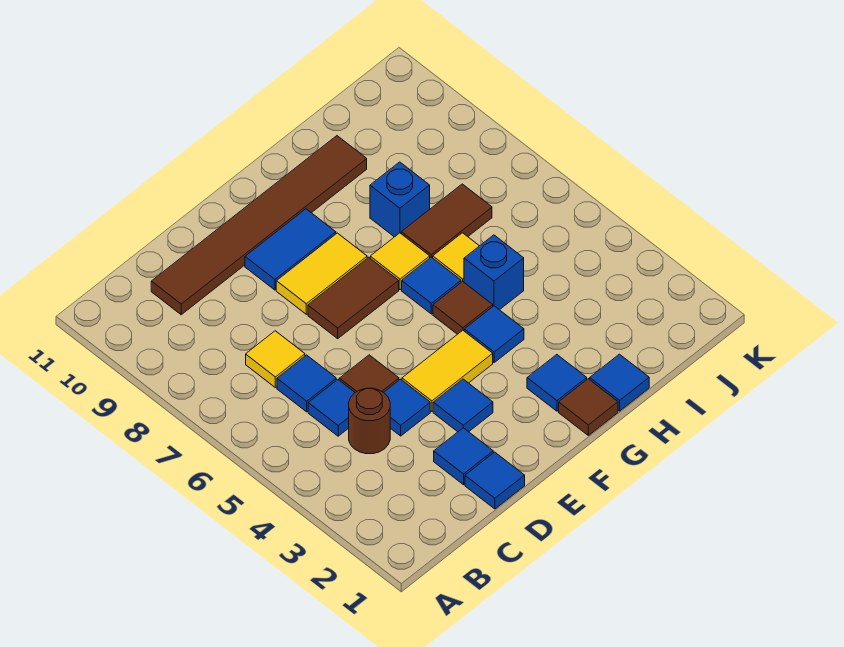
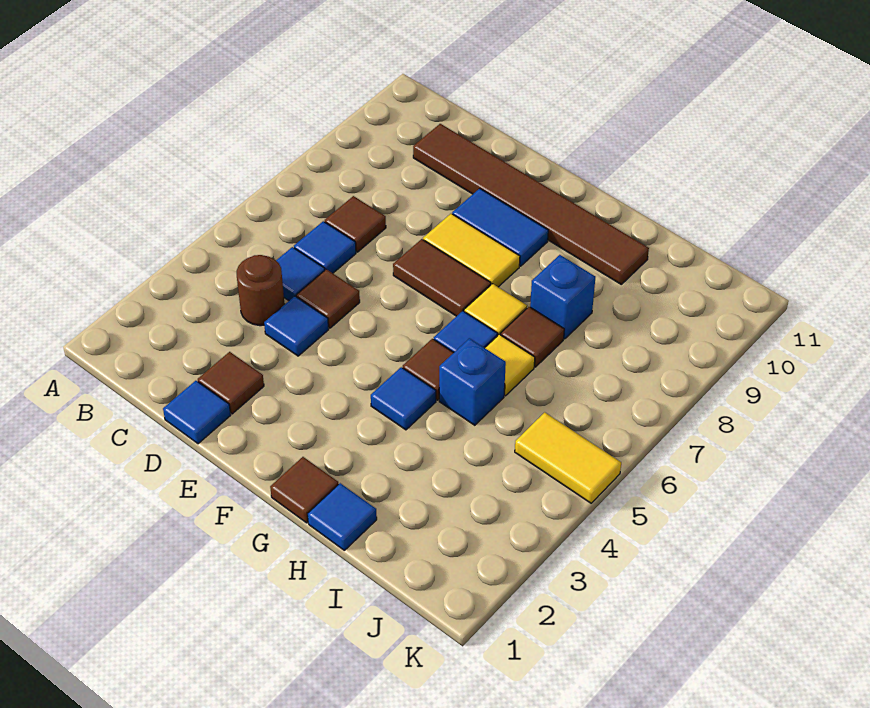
yellow 1x1 tile [246,331,305,388] -> brown 1x1 tile [325,196,386,252]
blue 1x1 tile [434,428,493,485] -> brown 1x1 tile [198,352,264,414]
blue 1x1 tile [433,379,493,432] -> none
yellow 1x2 tile [402,330,493,411] -> yellow 1x2 tile moved to [515,412,621,503]
blue 1x1 tile [527,355,587,411] -> none
brown 1x2 tile [401,184,492,258] -> brown 1x1 tile [501,307,564,367]

